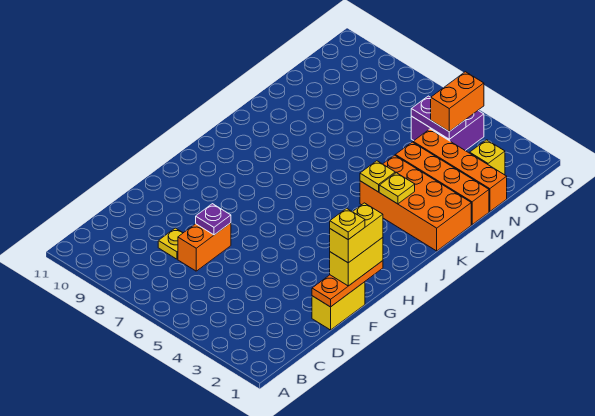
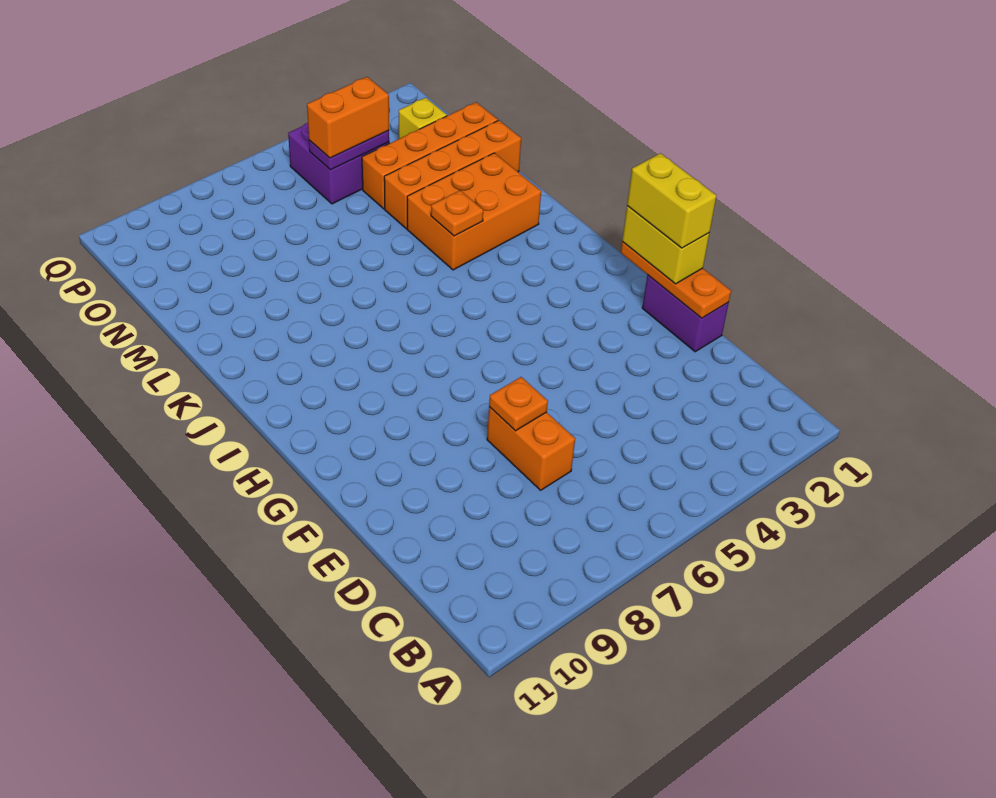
yellow 1x1 plate [158,228,183,259] -> none
yellow 1x2 brick [312,282,365,330] -> purple 1x2 brick [642,275,729,352]
purple 1x1 plate [196,204,231,235] -> orange 1x1 plate [489,377,548,431]
yellow 1x1 plate [330,208,365,240] -> none
orange 2x4 brick [360,155,471,251] -> orange 2x3 brick [407,153,541,270]
yellow 1x1 plate [379,173,415,204] -> none
yellow 1x1 plate [360,161,395,192] -> orange 1x1 plate [431,190,483,236]
orange 1x2 brick [431,72,484,132] -> orange 1x2 brick turned to [307,77,389,158]

